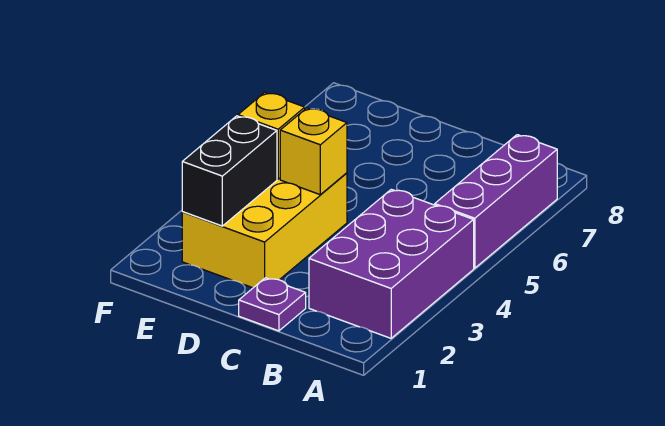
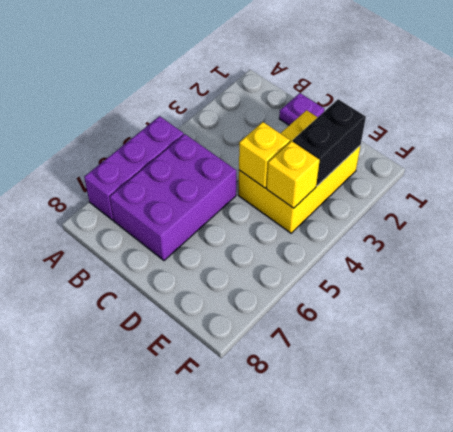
purple 2x3 brick [309,189,474,338] -> purple 2x3 brick moved to [110,134,236,260]

